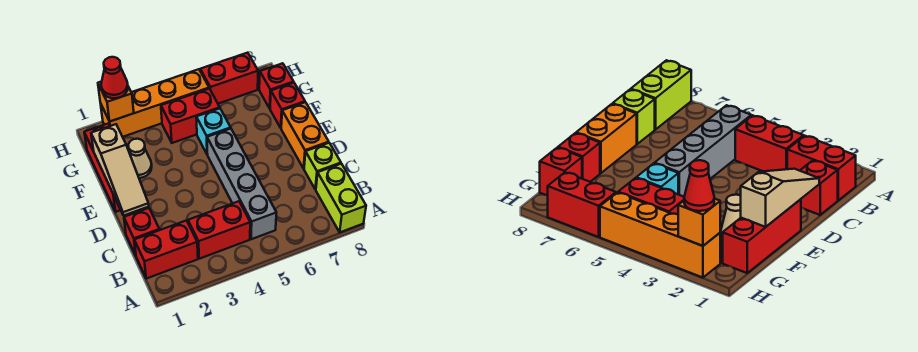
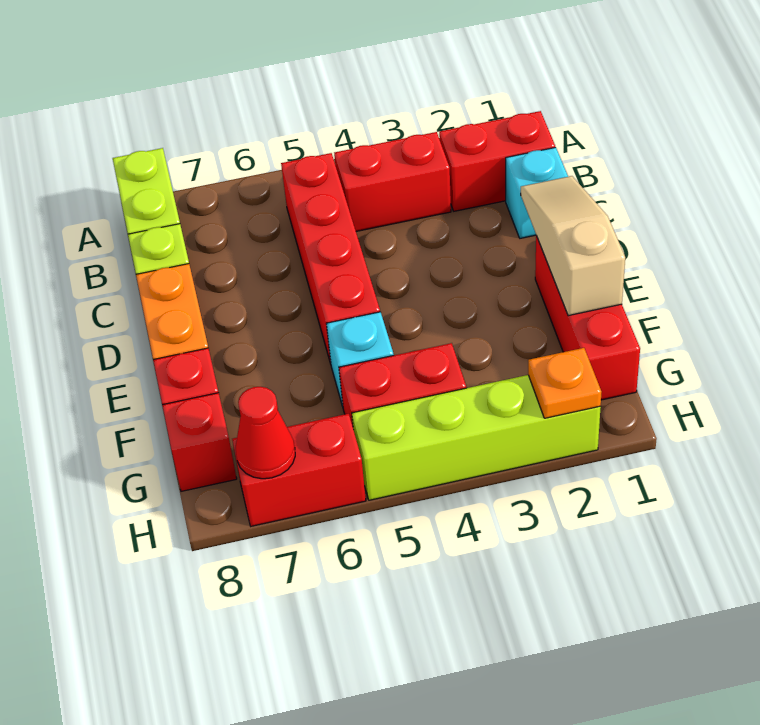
grey 1x4 brick [207,129,276,239] -> red 1x4 brick [281,153,380,364]
red 1x1 brick [124,208,159,255] -> cyan 1x1 brick [506,147,568,238]
tan 1x1 cone [128,139,152,178] -> none
orange 1x4 brick [101,69,209,137] -> lime 1x4 brick [352,375,601,500]
orange 1x1 brick [98,81,134,121] -> orange 1x1 plate [528,348,601,418]
red 1x1 cone [101,57,128,98] -> red 1x1 cone moved to [236,387,295,479]

